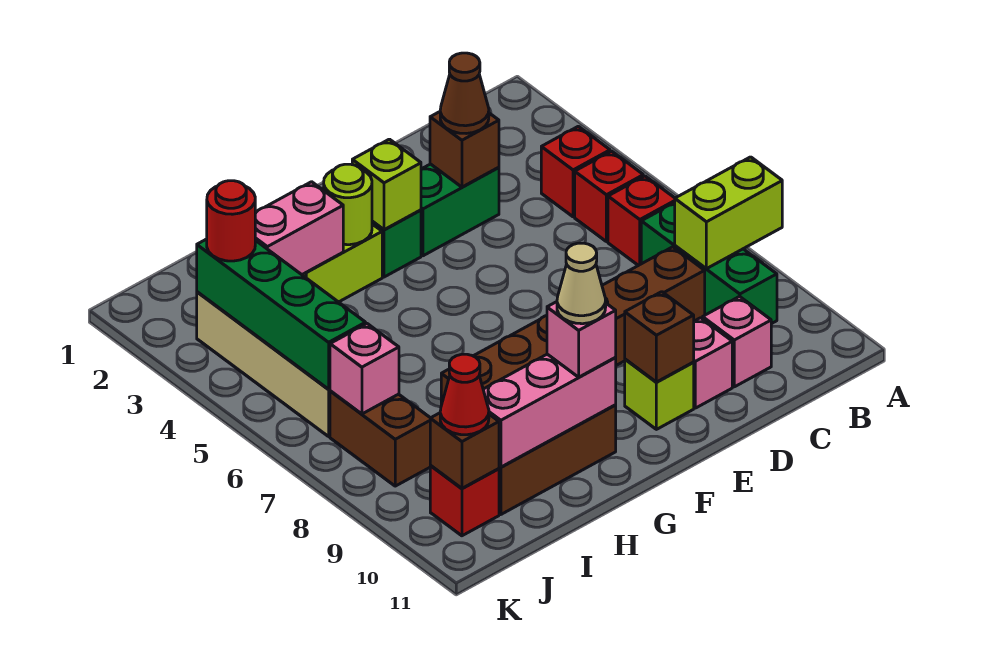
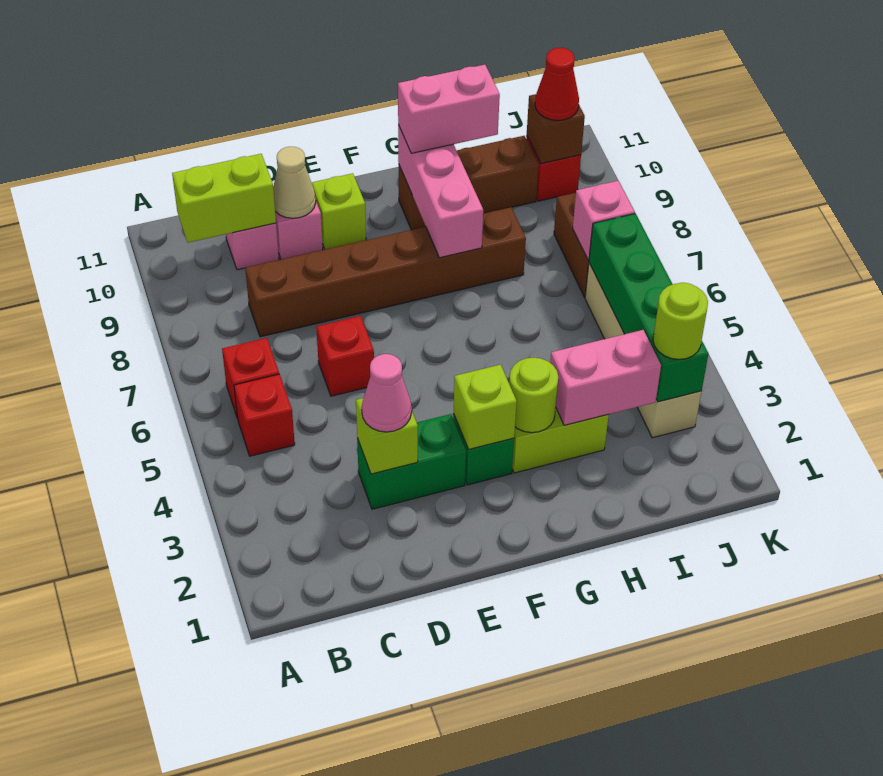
lime 1x2 brick [675,157,782,269] -> lime 1x2 brick moved to [172,154,276,243]
red 1x1 brick [541,126,610,217] -> red 1x1 brick moved to [316,316,374,396]
green 1x3 brick [641,203,777,324] -> none
brown 1x1 brick [430,112,499,187] -> lime 1x1 brick [356,398,418,474]
brown 1x1 cone [440,53,489,134] -> pink 1x1 cone [362,354,412,432]
brown 1x1 brick [625,292,694,382] -> none
pink 1x3 brick [483,354,616,467] -> pink 1x3 brick turned to [398,125,483,258]
pink 1x1 brick [547,302,616,377] -> pink 1x2 brick [398,65,500,153]
tan 1x1 cone [557,243,606,324] -> tan 1x1 cone moved to [273,147,316,218]
red 1x1 round brick [207,181,255,261] -> lime 1x1 round brick [653,283,708,359]

